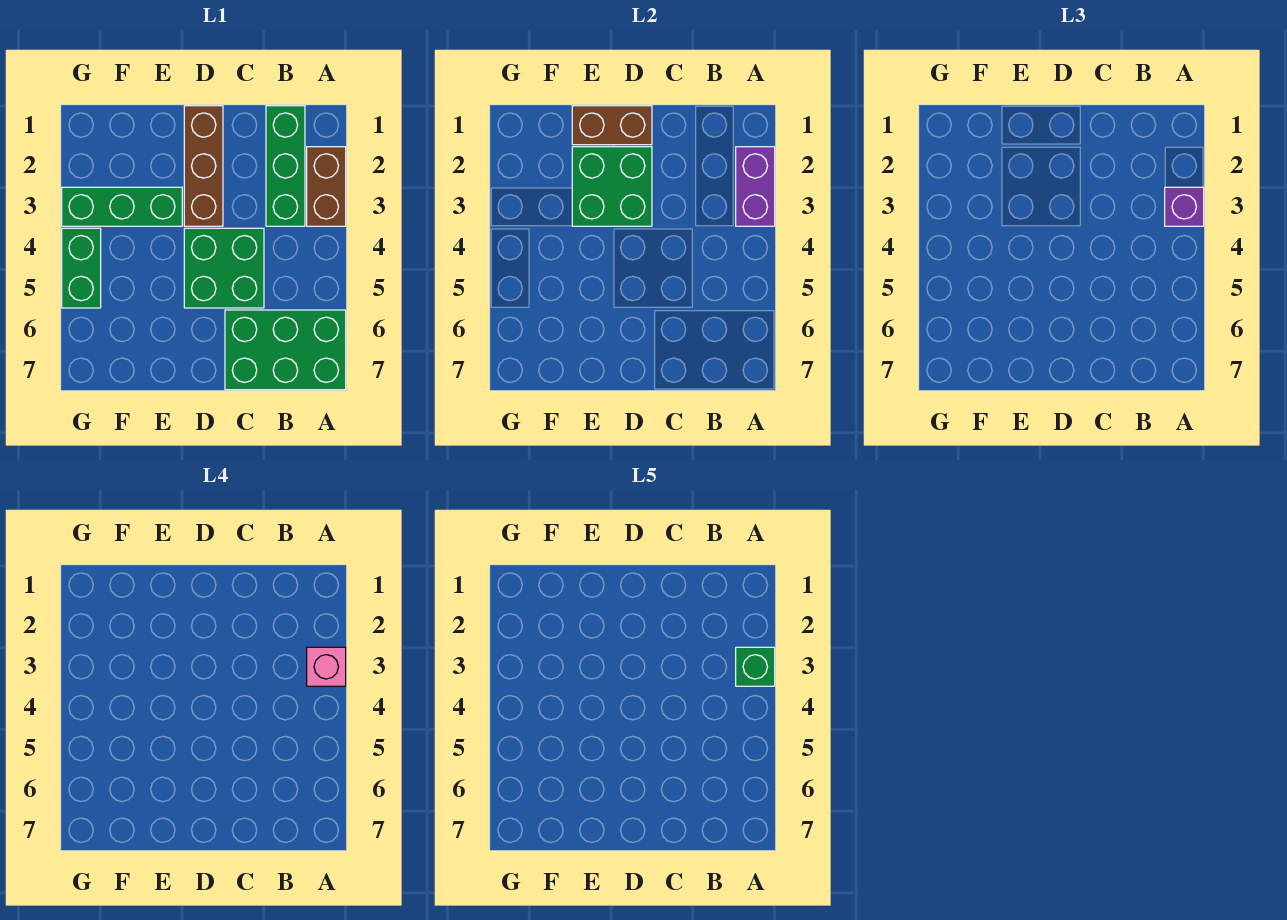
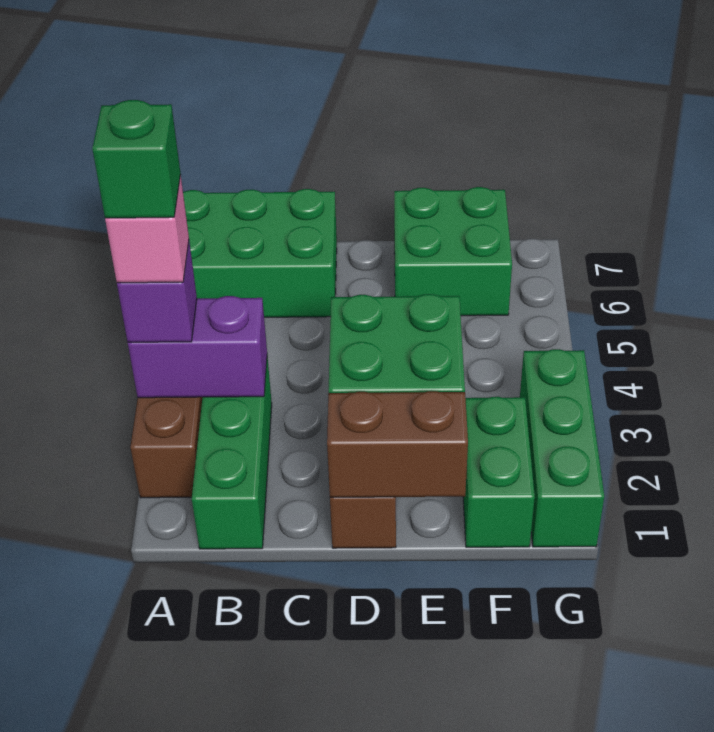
purple 1x2 brick [736,147,775,226] -> purple 1x2 brick turned to [128,296,267,398]
green 2x2 brick [184,228,264,308] -> green 2x2 brick moved to [394,187,512,316]
green 1x3 brick [62,187,182,226] -> green 1x3 brick turned to [520,349,604,547]
green 1x2 brick [62,228,101,308] -> green 1x2 brick moved to [463,397,535,547]

